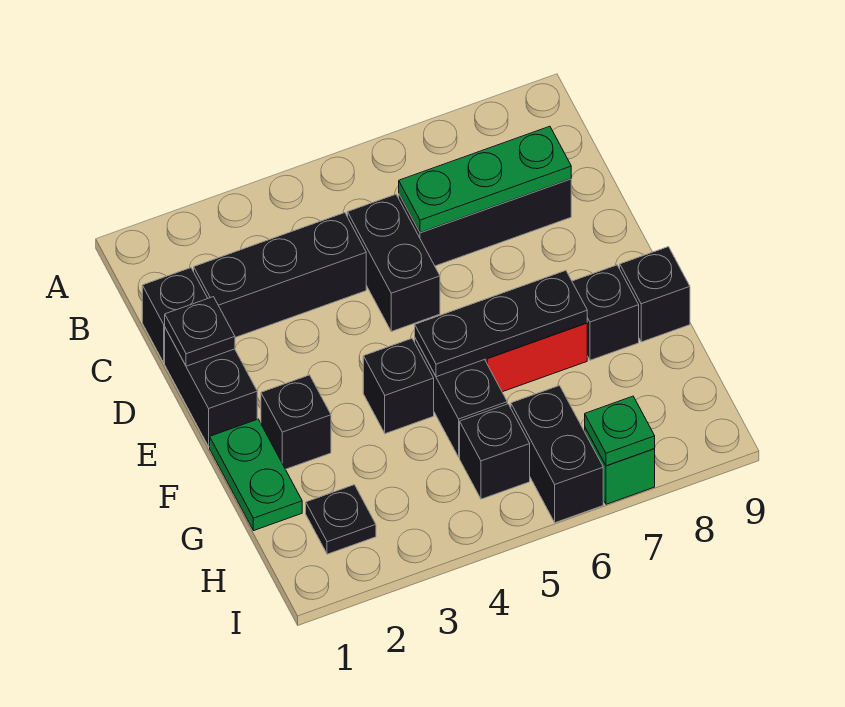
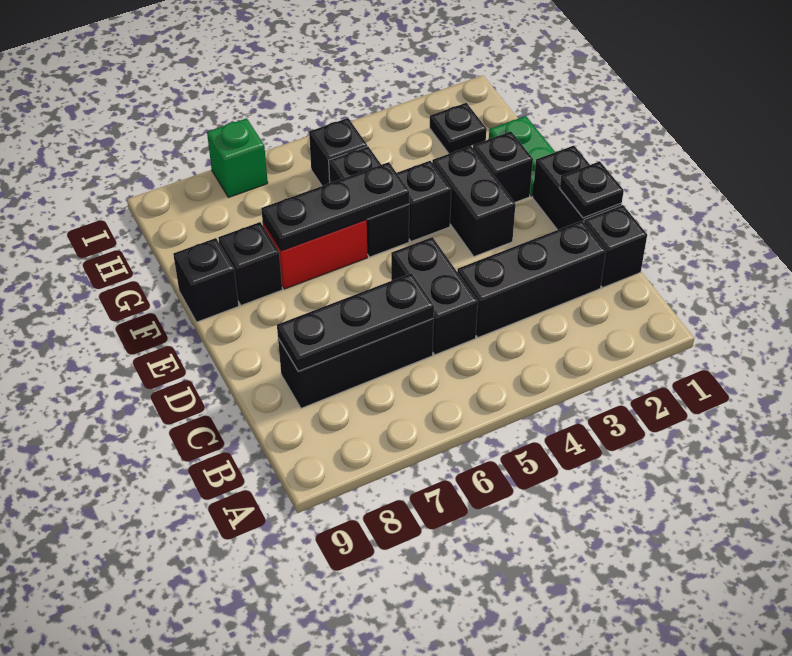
green 1x3 plate [399,126,571,233] -> black 1x3 plate [277,273,434,371]
black 1x2 brick [511,386,603,523] -> black 1x2 brick moved to [432,146,516,256]
green 1x1 plate [585,396,655,466] -> none

